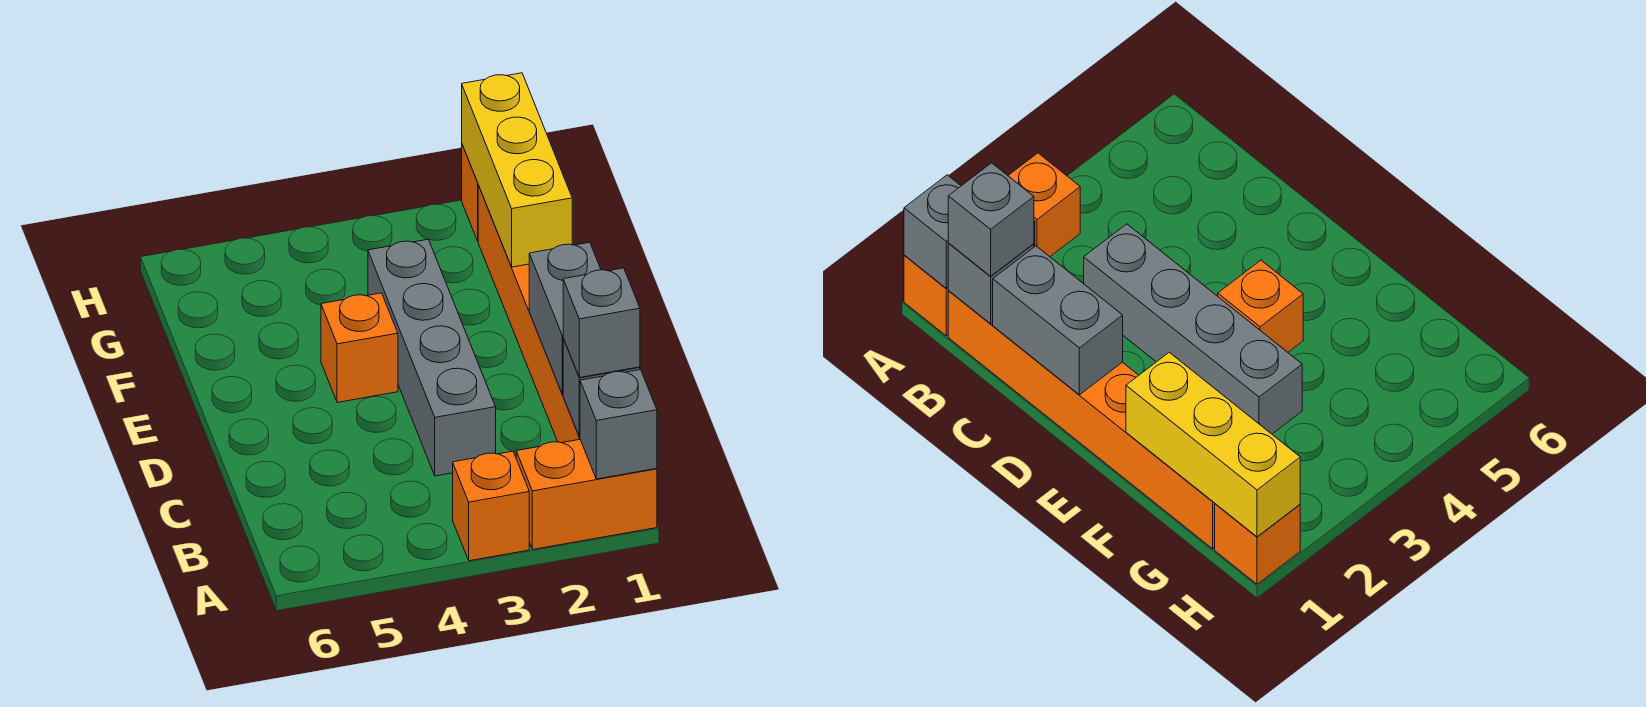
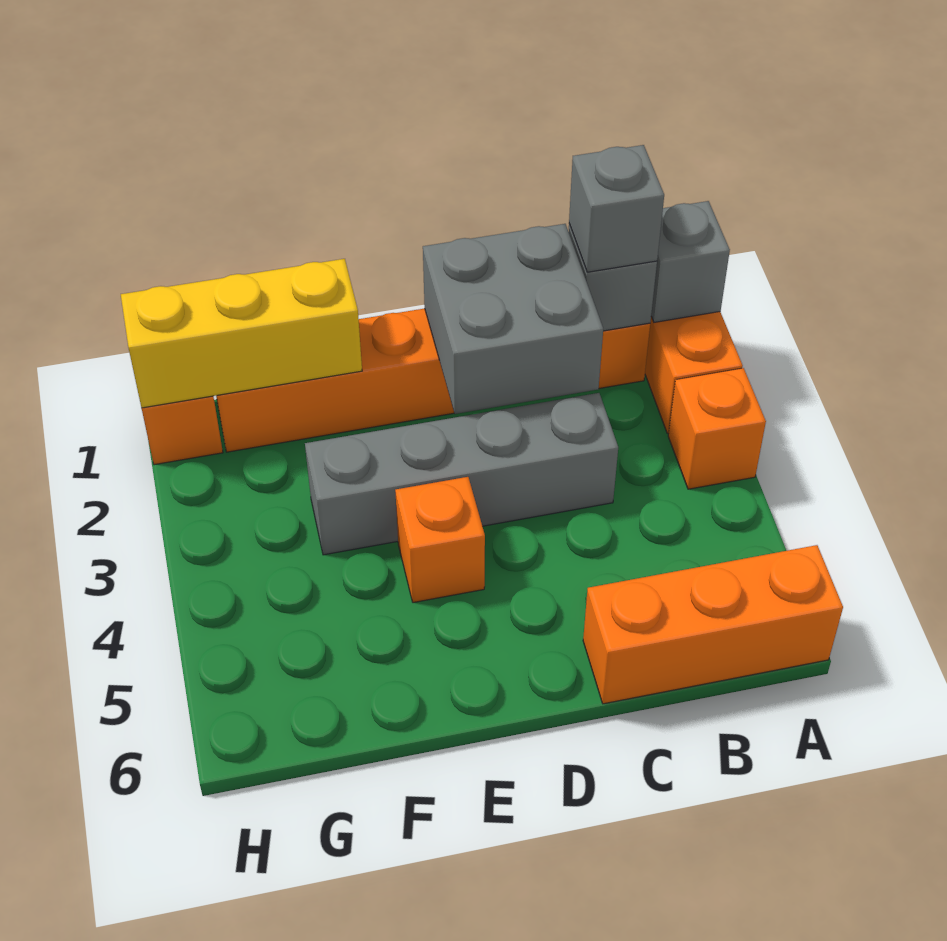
none -> orange 1x3 brick [583,545,843,704]
grey 1x2 brick [529,242,601,394] -> grey 2x2 brick [423,224,603,414]

